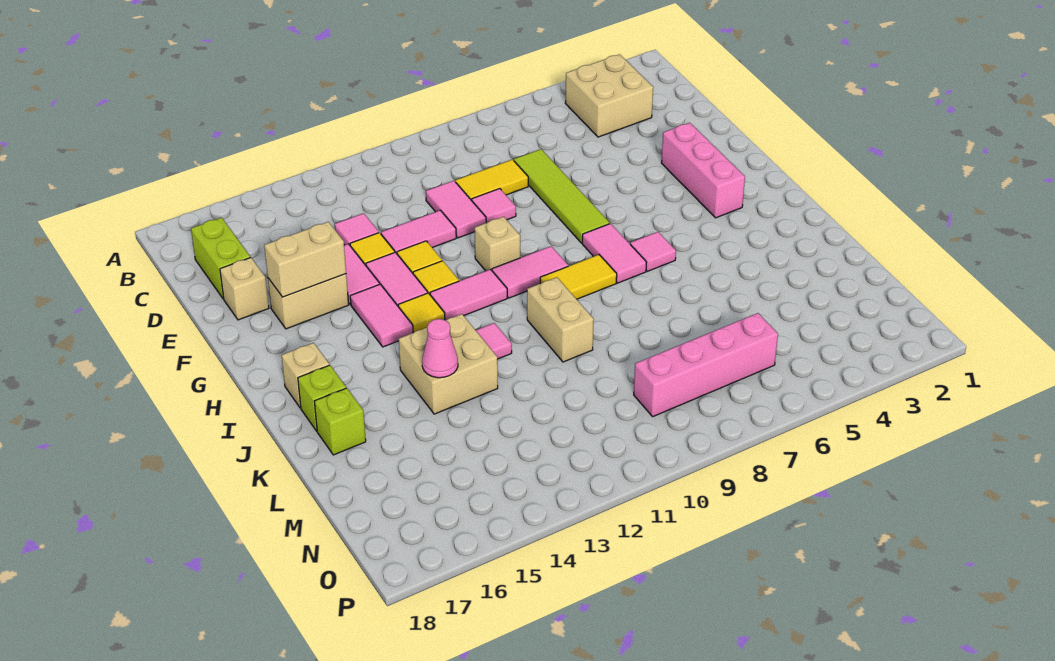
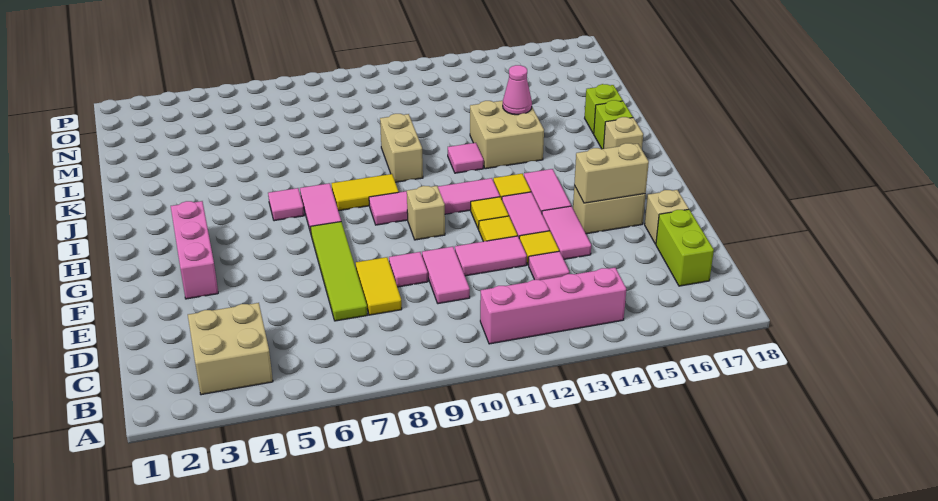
yellow 1x2 tile [455,159,528,201] -> yellow 1x2 tile turned to [356,257,402,315]
pink 1x4 brick [634,313,778,416] -> pink 1x4 brick moved to [480,268,626,344]

